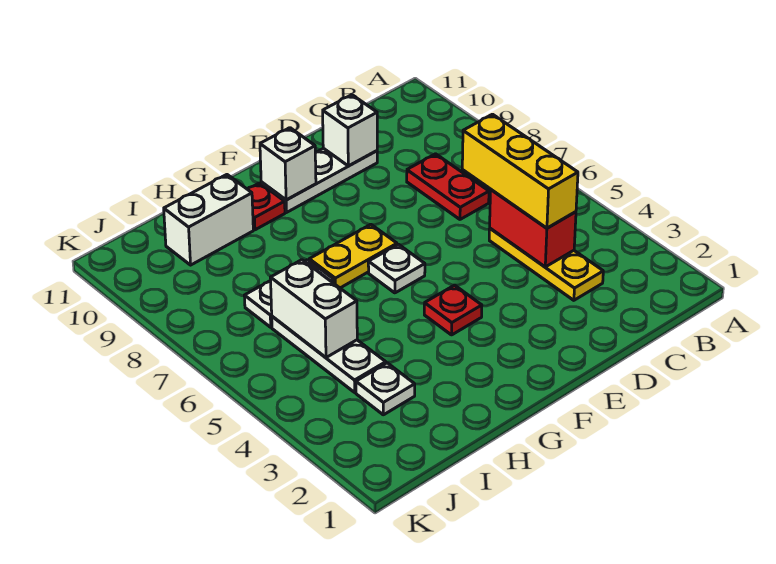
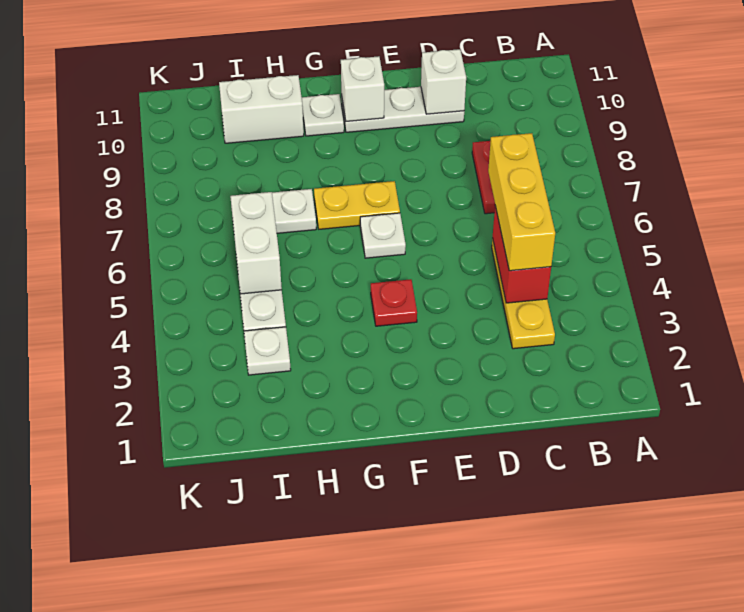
red 1x1 plate [248,183,285,230] -> white 1x1 plate [302,94,344,136]

